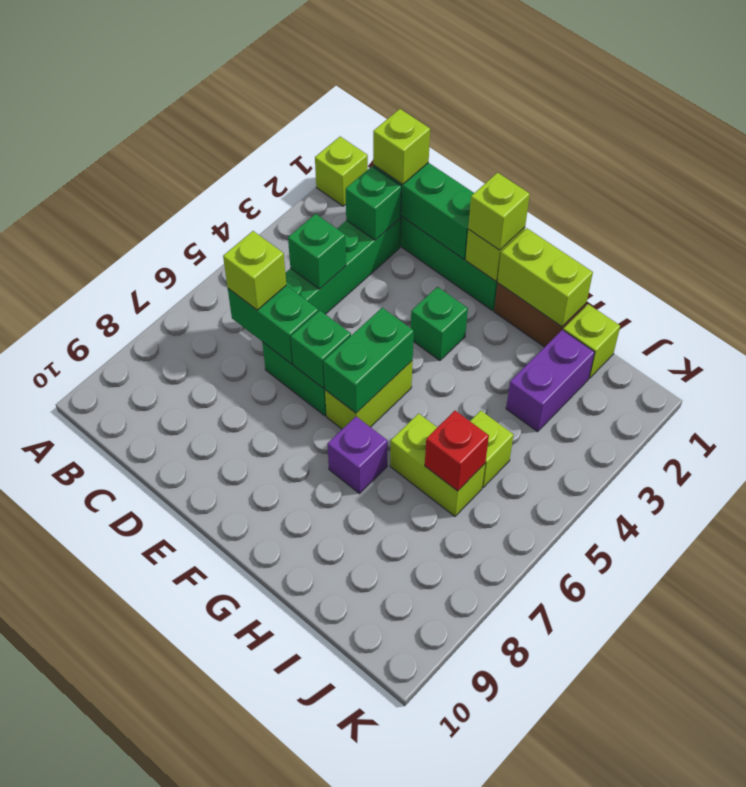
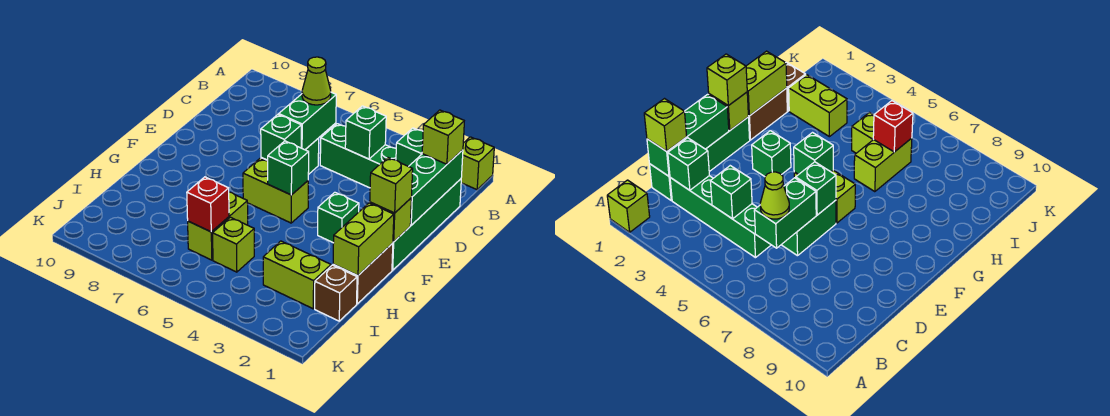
lime 1x1 brick [223,231,286,310] -> lime 1x1 cone [302,57,331,105]
green 1x2 brick [324,308,414,413] -> green 1x1 brick [268,141,309,195]
purple 1x1 brick [328,416,388,494] -> none
lime 1x1 brick [563,304,620,378] -> brown 1x1 brick [315,265,357,321]
purple 1x2 brick [506,330,595,432] -> lime 1x2 brick [263,241,331,309]

